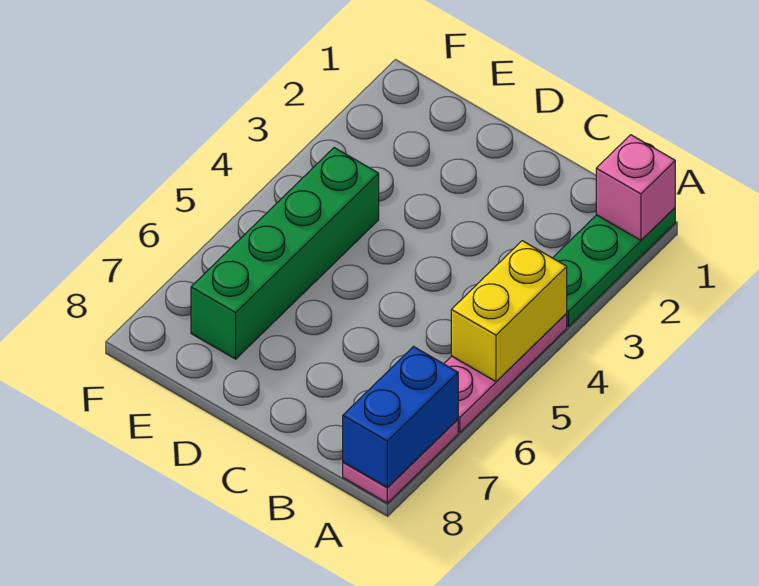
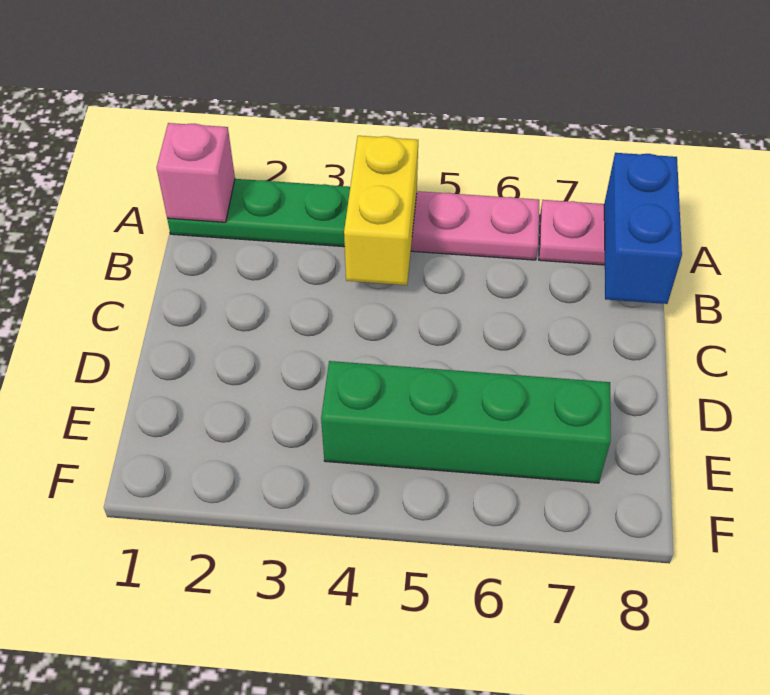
yellow 1x2 brick [451,241,567,381] -> yellow 1x2 brick turned to [344,136,418,285]
blue 1x2 brick [343,347,458,487] -> blue 1x2 brick turned to [604,153,682,304]

